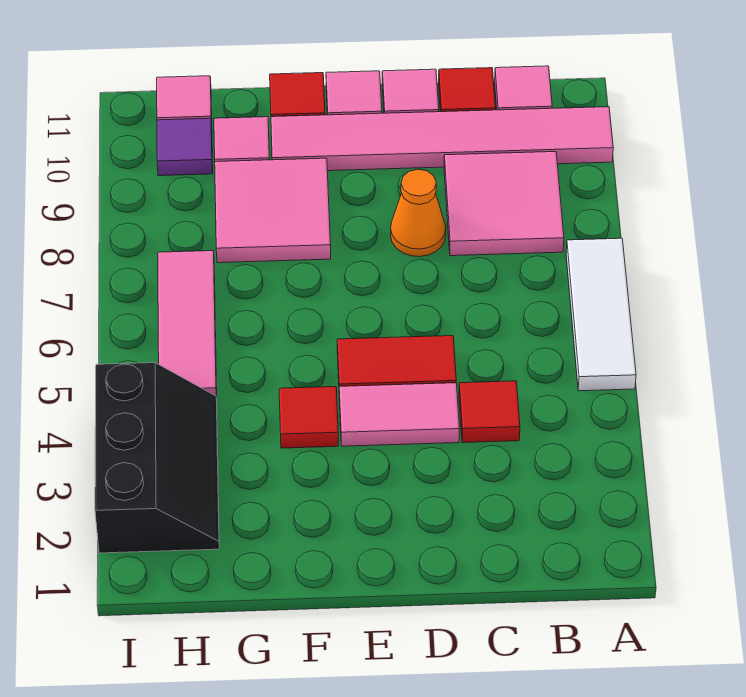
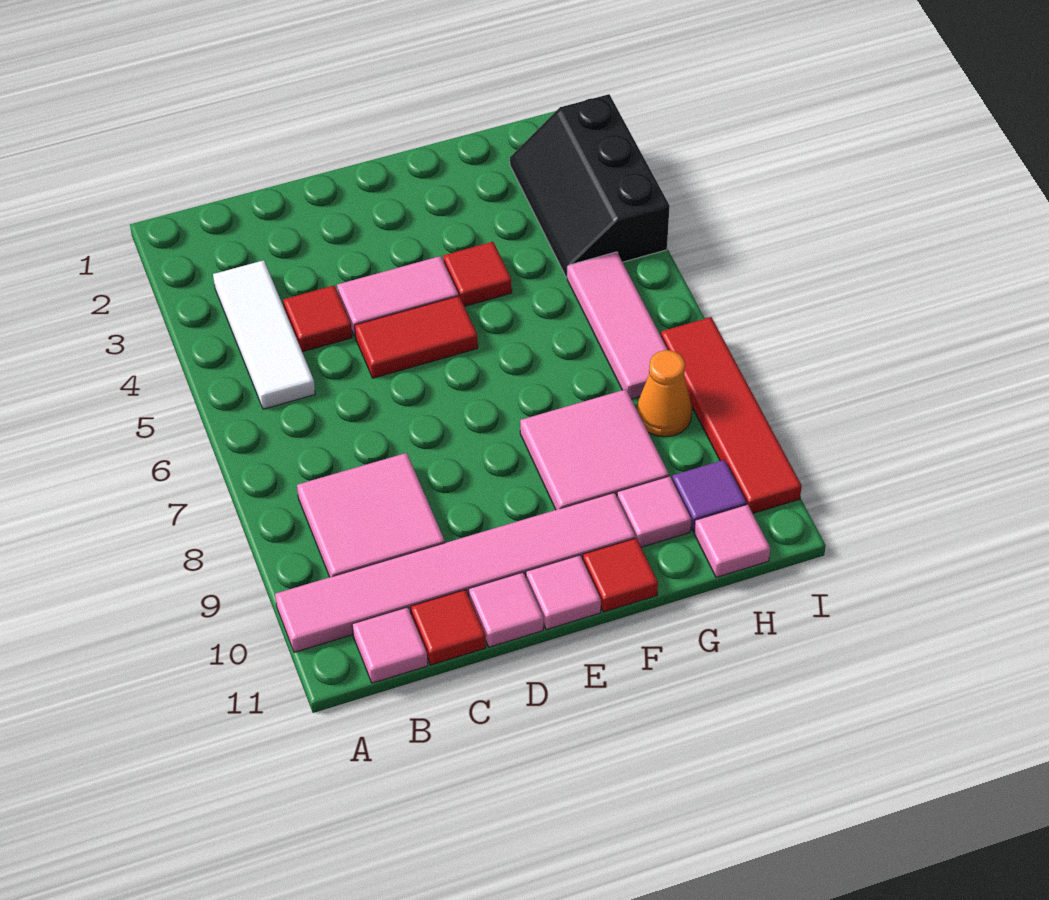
white 1x3 tile [566,238,636,391] -> white 1x3 tile moved to [213,260,315,409]
orange 1x1 cone [391,169,446,257] -> orange 1x1 cone moved to [637,350,692,437]
none -> red 1x4 tile [661,317,802,513]

